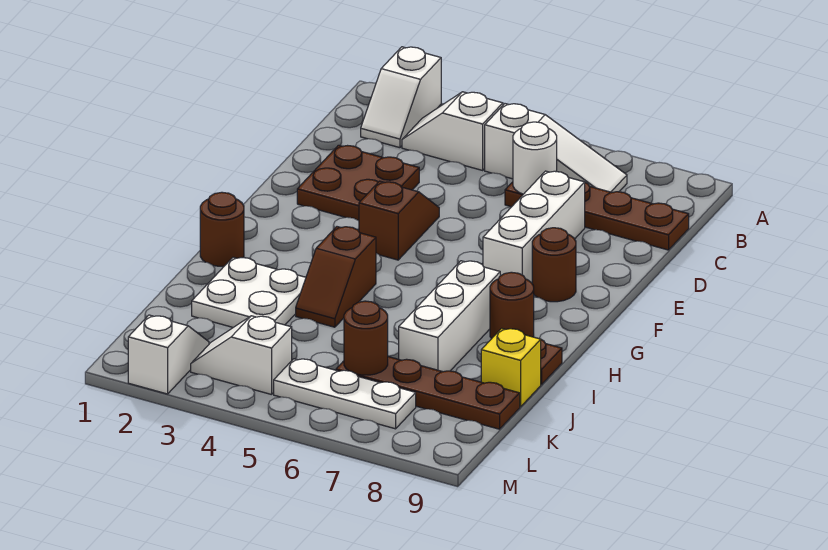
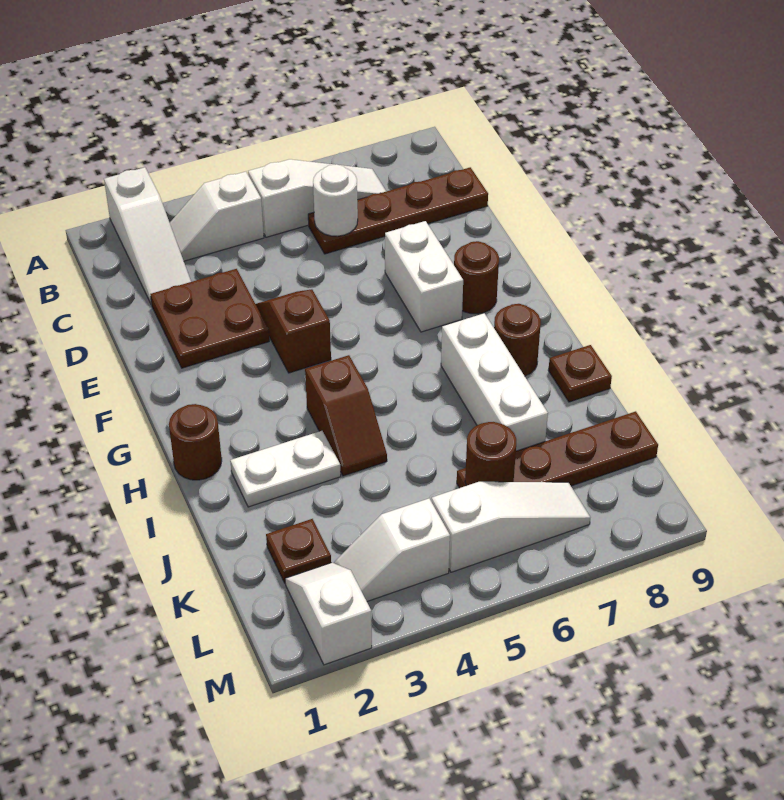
white 1x2 slope [361,47,441,148] -> white 1x3 slope [104,167,191,305]
white 1x3 brick [483,171,585,283] -> white 1x2 brick [385,221,463,332]
white 2x2 plate [192,257,306,327] -> white 1x2 plate [230,431,341,507]
yellow 1x1 brick [481,328,541,407] -> none
none -> brown 1x1 plate [266,519,331,583]
white 1x3 plate [274,359,416,429] -> white 1x3 slope [432,482,590,572]

